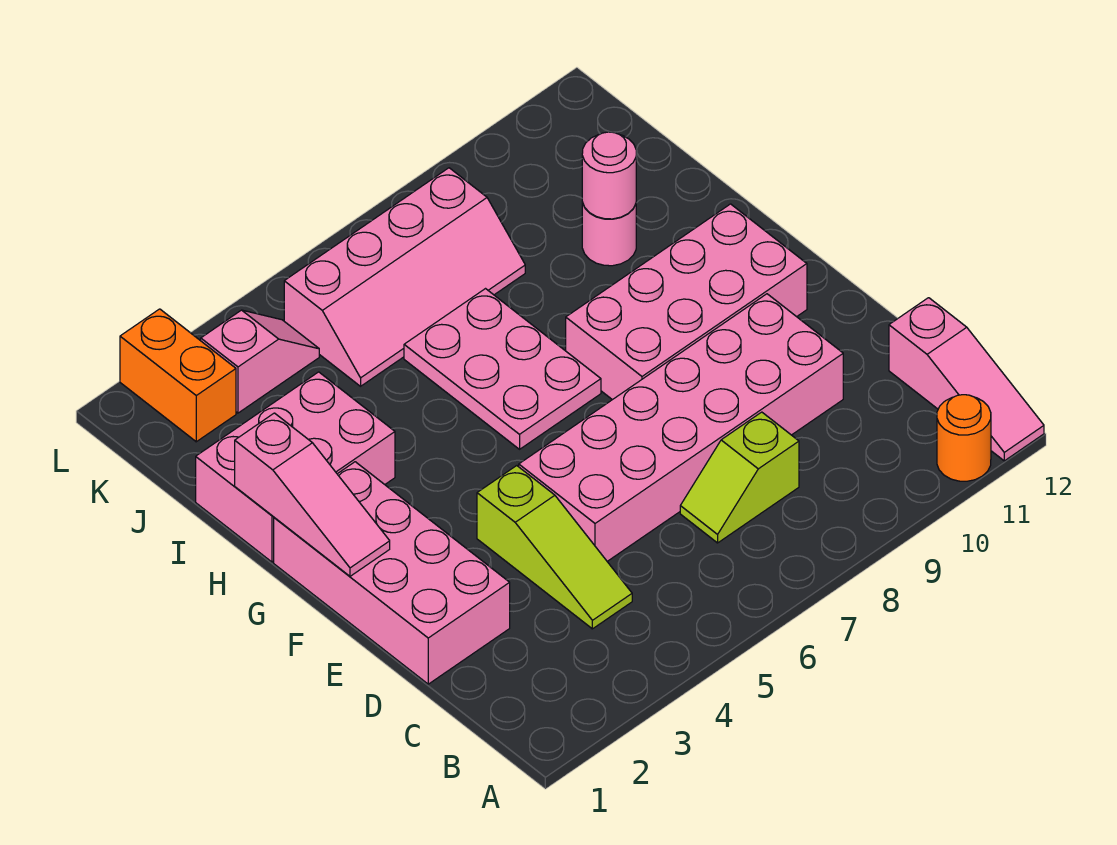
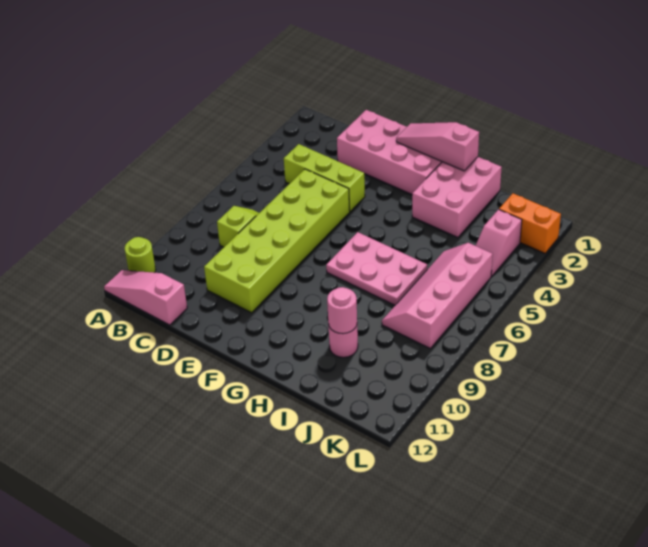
orange 1x1 round brick [937,395,991,481] -> lime 1x1 round brick [125,237,156,273]
lime 1x3 slope [477,466,632,629] -> lime 1x3 brick [284,144,365,211]
pink 2x6 brick [519,294,843,561] -> lime 2x6 brick [204,169,350,313]
pink 2x4 brick [566,204,807,400] -> none

